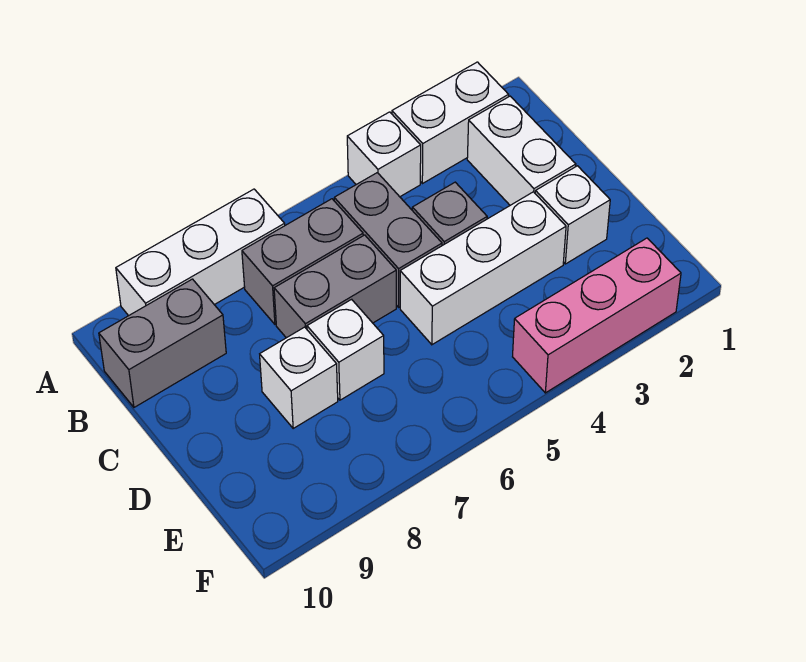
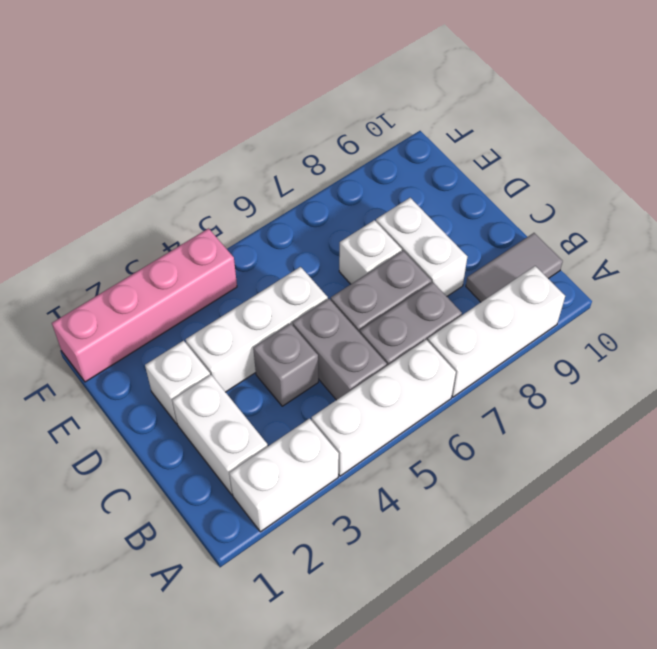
white 1x1 brick [347,112,421,197] -> white 1x3 brick [312,340,456,476]
grey 1x2 brick [99,279,226,407] -> grey 1x2 tile [466,233,563,302]
white 1x1 brick [260,327,338,428] -> white 1x2 brick [376,198,467,296]
pink 1x3 brick [513,238,681,393] -> pink 1x4 brick [52,228,237,382]

